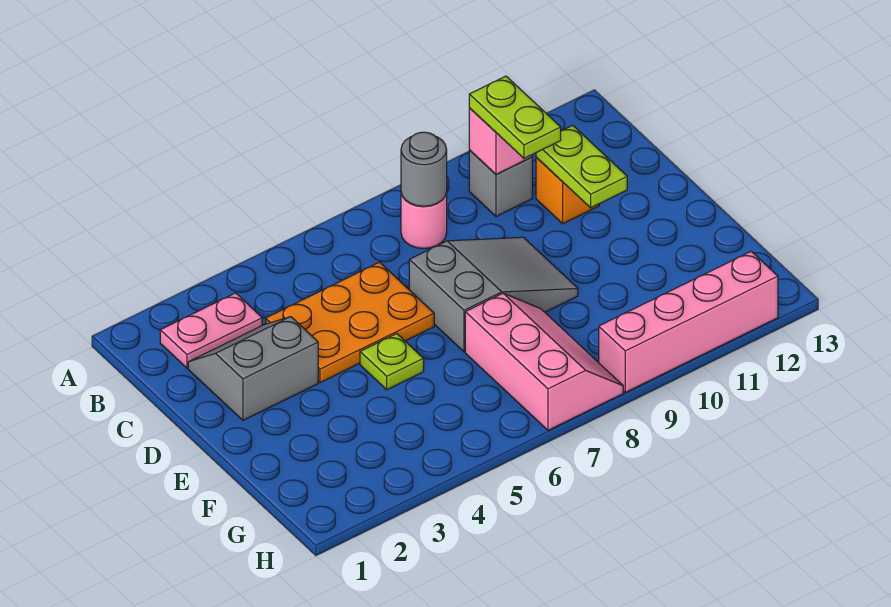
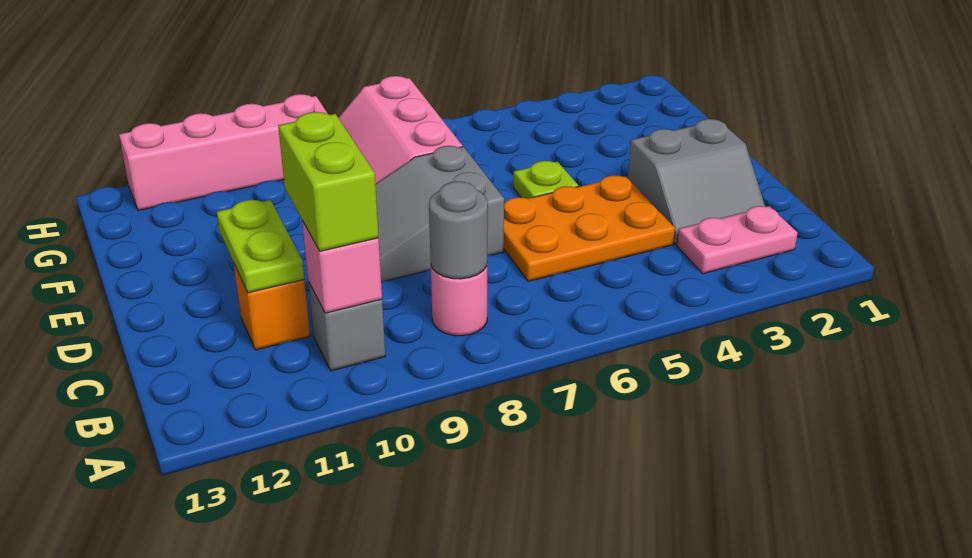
lime 1x2 plate [469,76,561,158] -> lime 1x2 brick [278,112,378,251]

